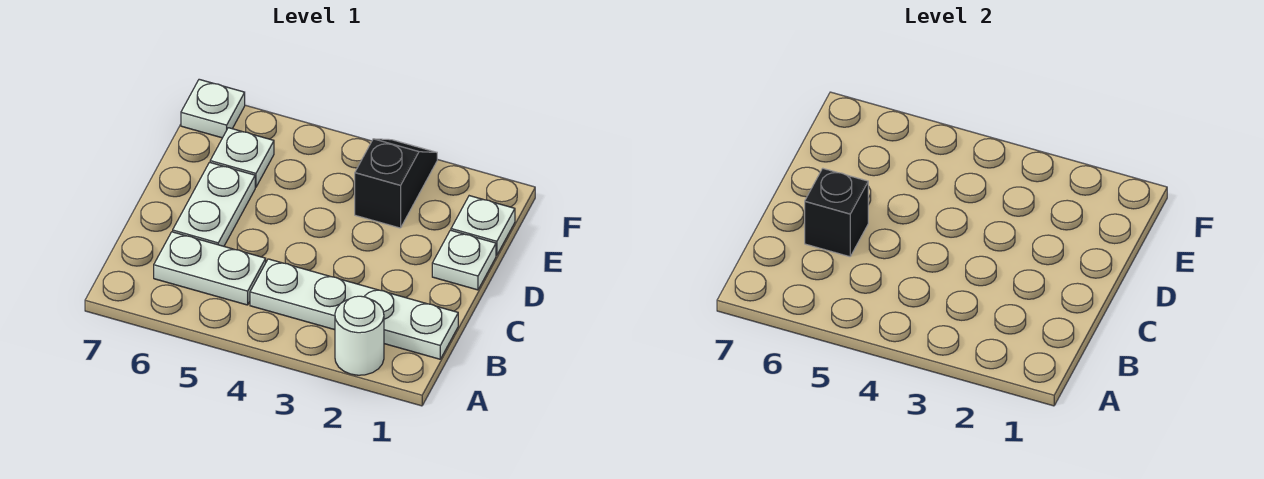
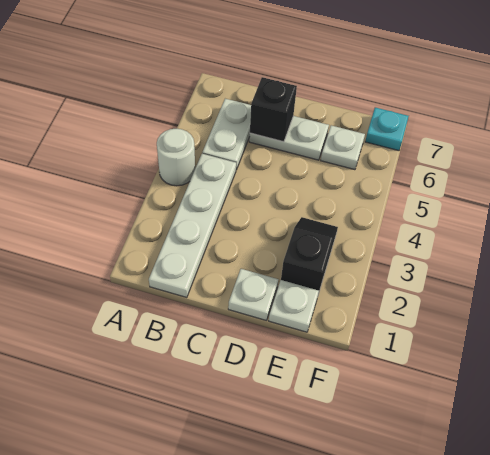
white 1x1 round brick [335,296,384,375] -> white 1x1 round brick moved to [157,129,195,186]
black 1x2 slope [355,139,437,228] -> black 1x2 slope turned to [281,217,338,294]
white 1x1 plate [181,79,245,138] -> cyan 1x1 plate [365,107,409,151]

